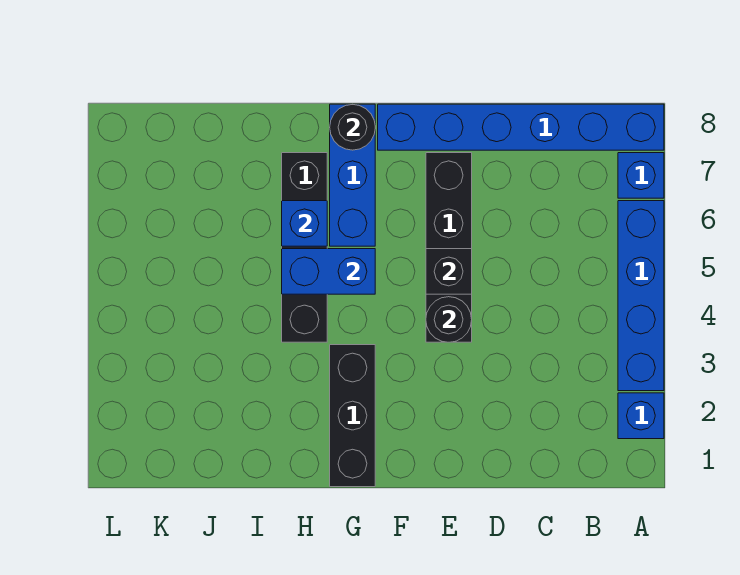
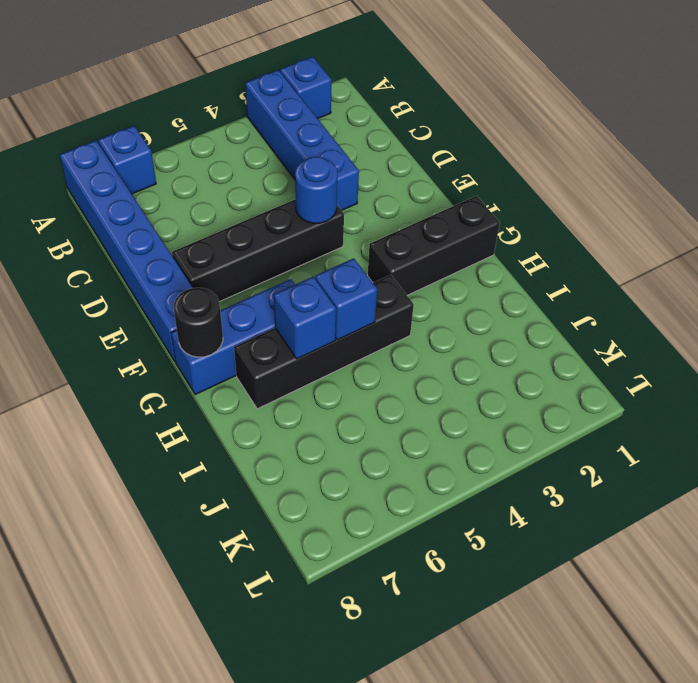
blue 1x4 brick [618,201,664,391] -> blue 1x4 brick turned to [245,70,359,210]
black 1x1 round brick [426,297,472,342] -> blue 1x1 round brick [295,156,337,223]
black 1x1 brick [426,249,472,294] -> none
blue 1x2 brick [282,249,375,294] -> blue 1x1 brick [315,258,377,340]

